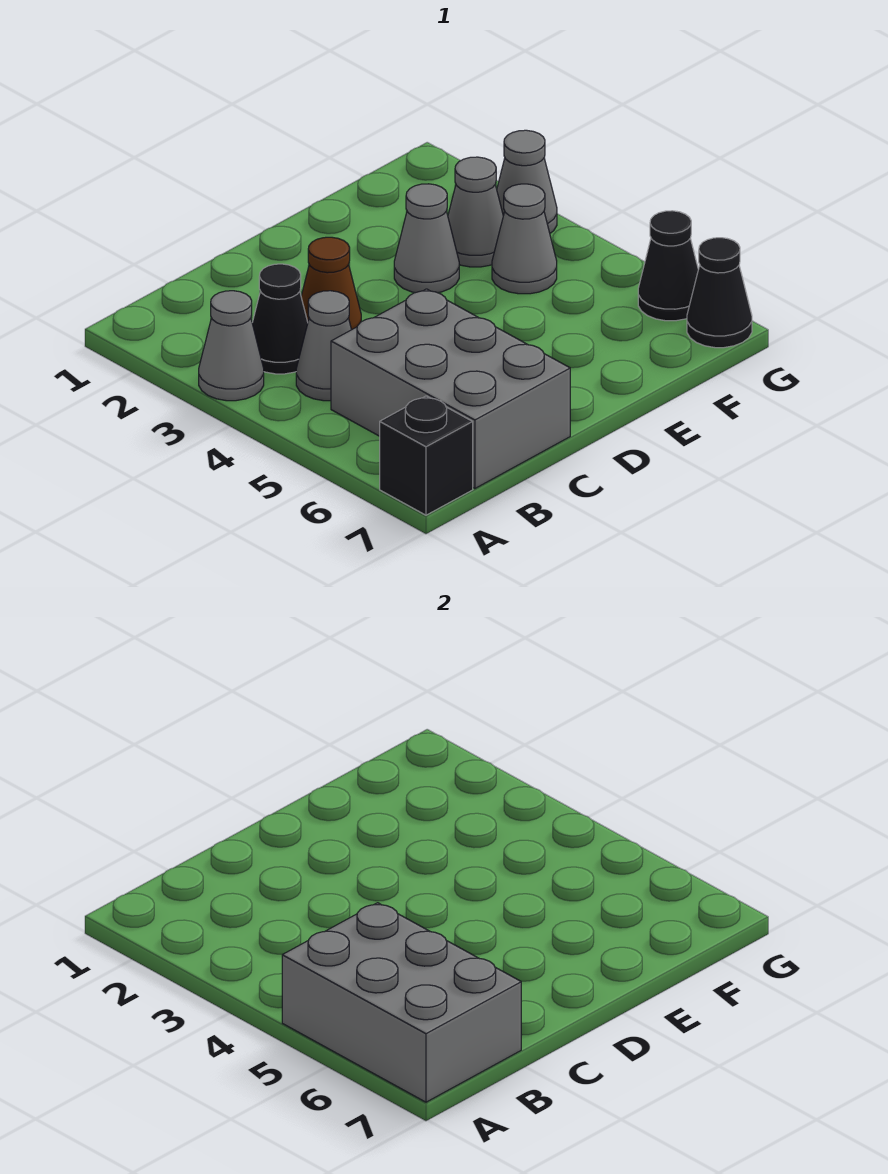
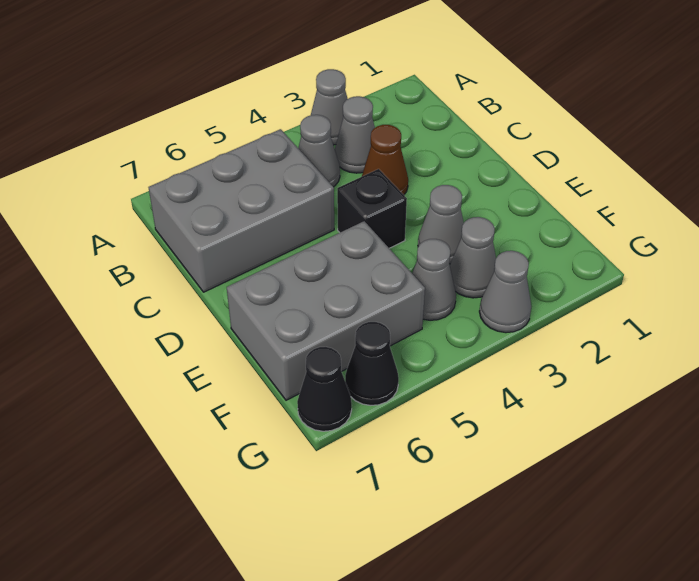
grey 2x3 brick [282,903,521,1102] -> grey 2x3 brick moved to [227,221,425,400]
black 1x1 brick [380,396,473,515] -> black 1x1 brick moved to [337,169,407,248]
black 1x1 cone [252,264,308,374] -> grey 1x1 cone [335,96,375,173]

